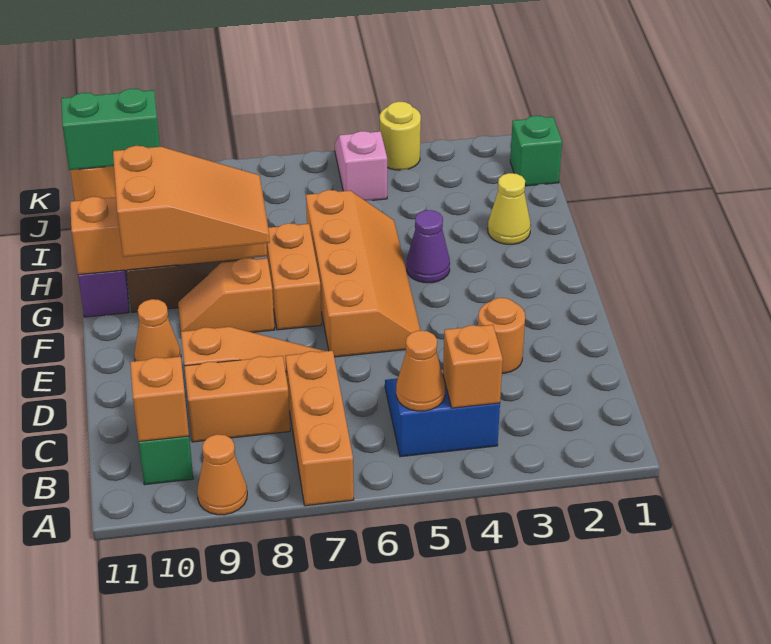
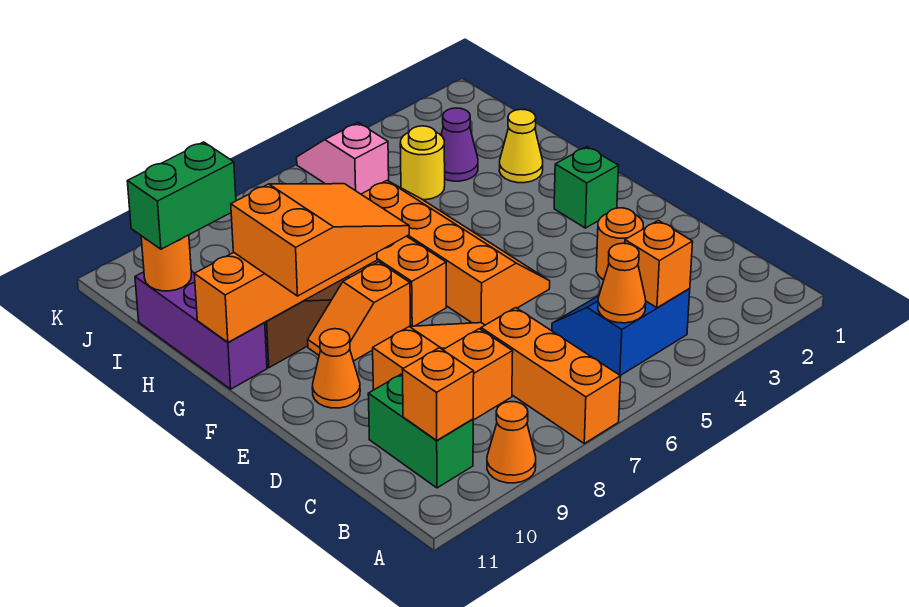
purple 1x1 cone [407,210,450,283] -> purple 1x1 cone moved to [441,108,478,181]
green 1x1 brick [510,116,562,186] -> green 1x1 brick moved to [554,147,619,228]
yellow 1x1 round brick [380,101,421,170] -> yellow 1x1 round brick moved to [400,126,445,200]

